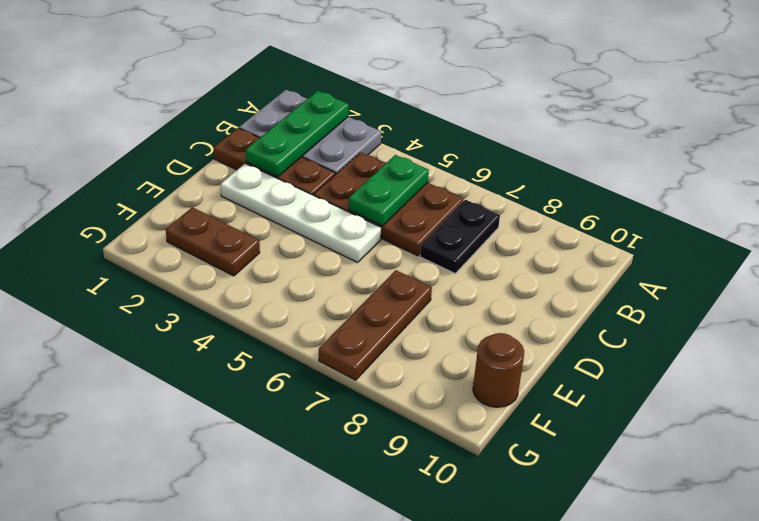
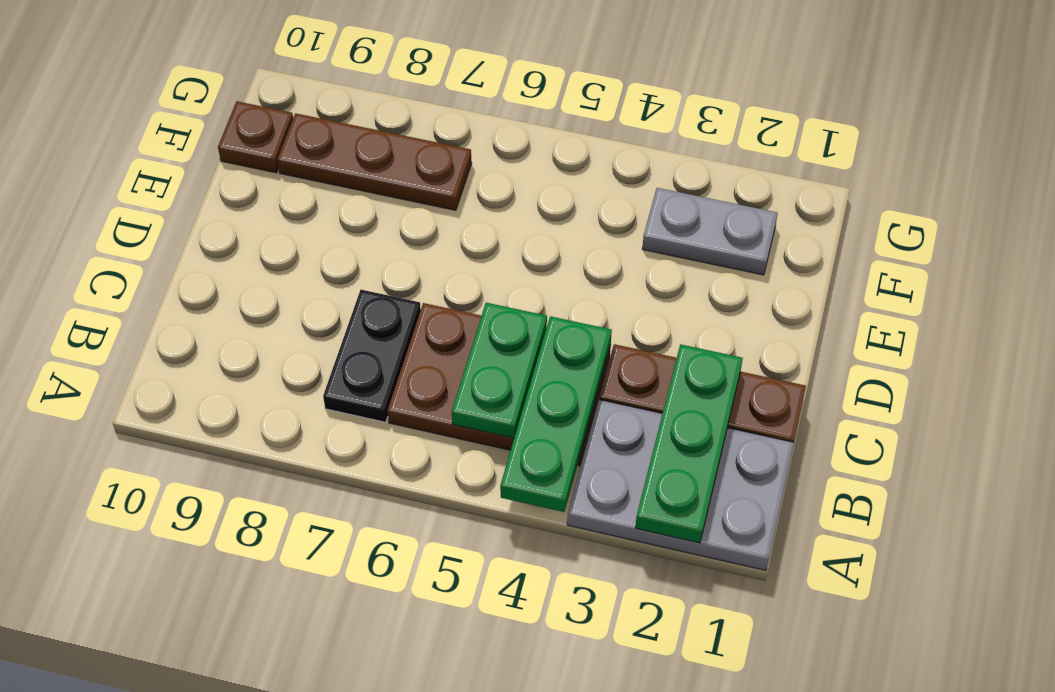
none -> green 1x3 plate [500,316,612,512]
white 1x4 plate [221,163,382,262] -> none
brown 1x3 plate [319,270,432,380] -> brown 1x3 plate turned to [277,113,472,210]
brown 1x2 plate [166,207,260,276] -> grey 1x2 plate [642,188,778,275]
brown 1x1 round brick [473,333,524,407] -> brown 1x1 plate [218,101,293,173]

